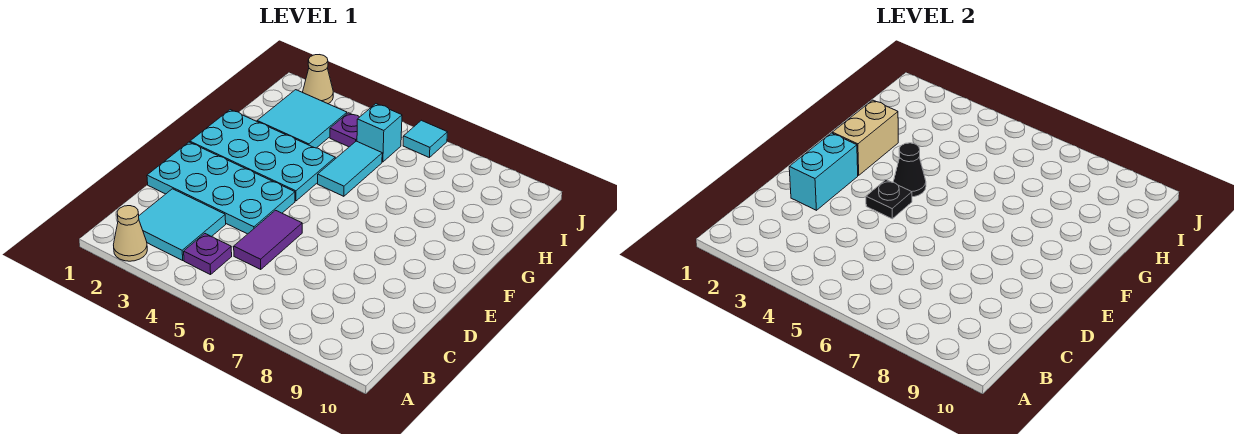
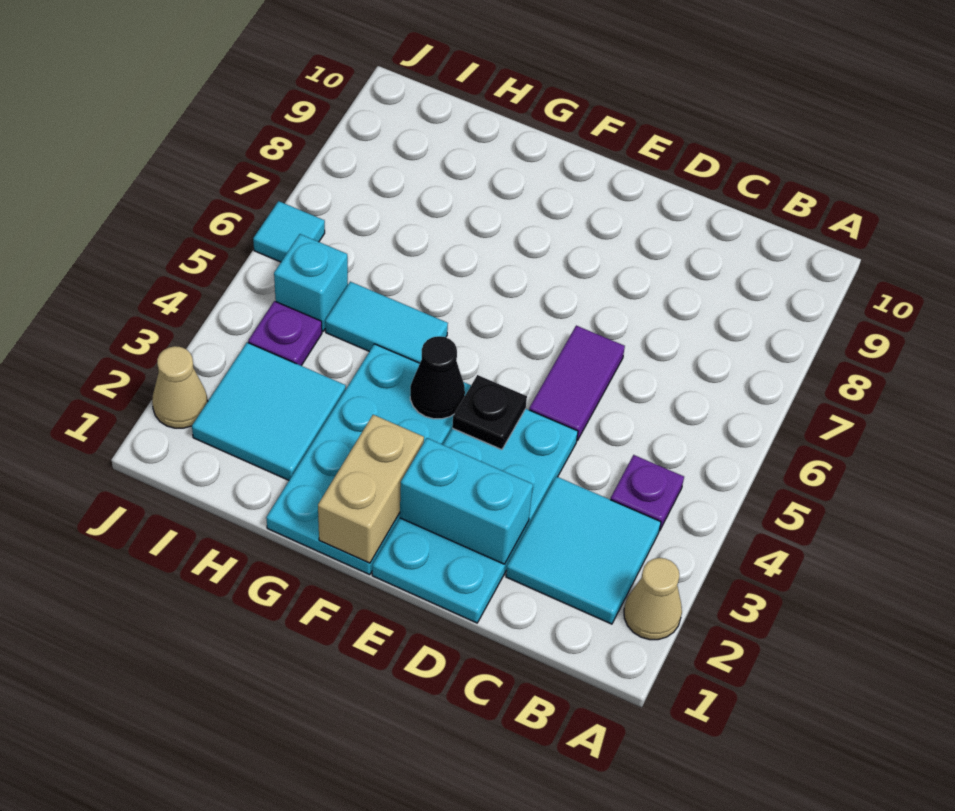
purple 1x2 tile [234,210,302,269] -> purple 1x2 tile turned to [529,326,625,441]
tan 1x2 brick [832,100,898,175] -> tan 1x2 brick turned to [318,415,424,563]

